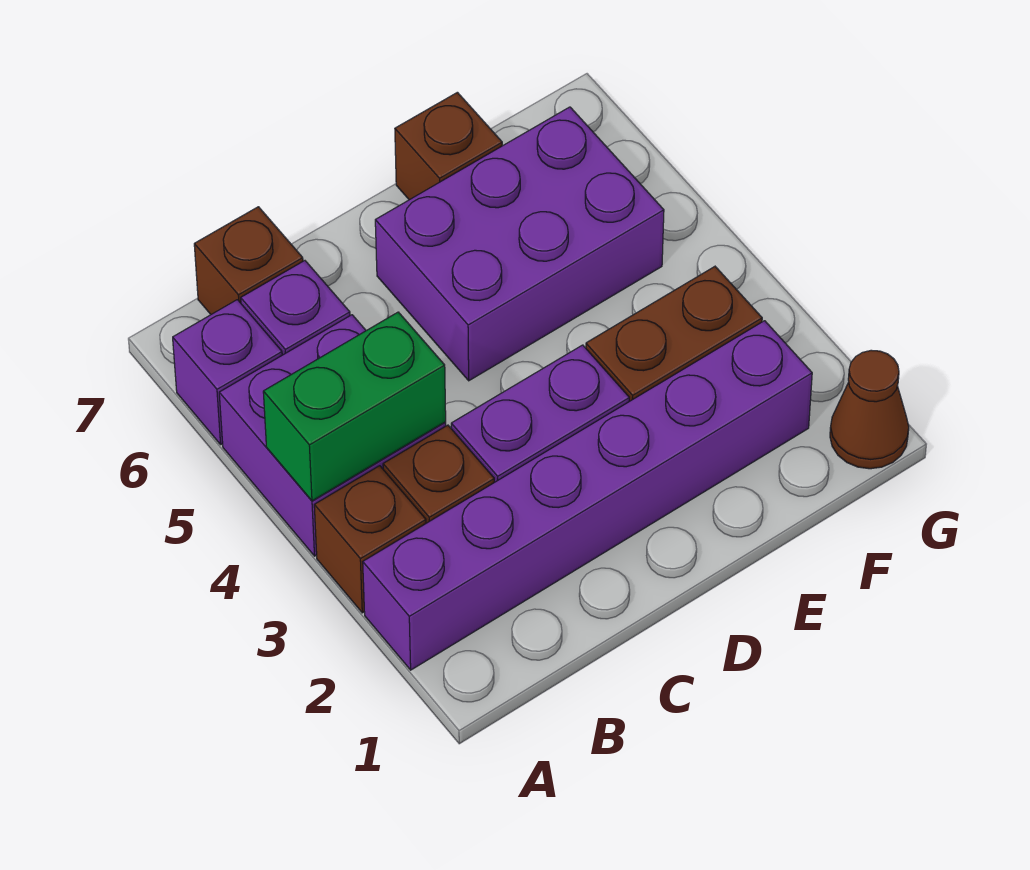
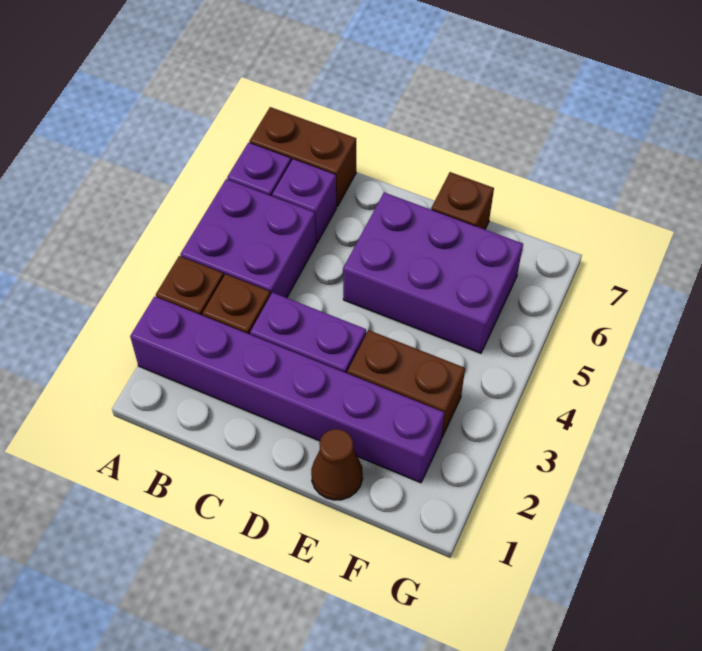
green 1x2 brick [263,312,446,501] -> none
brown 1x1 brick [194,207,303,314] -> brown 1x2 brick [250,107,356,207]
brown 1x1 cone [830,350,909,469] -> brown 1x1 cone moved to [311,429,363,500]

